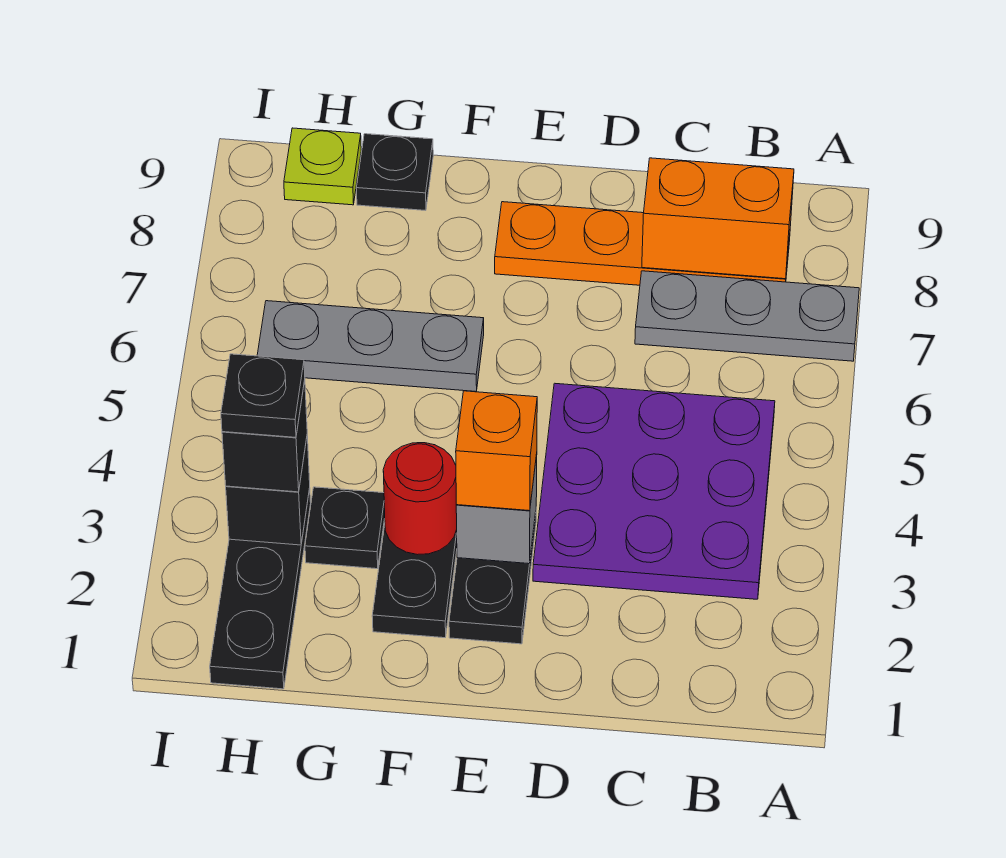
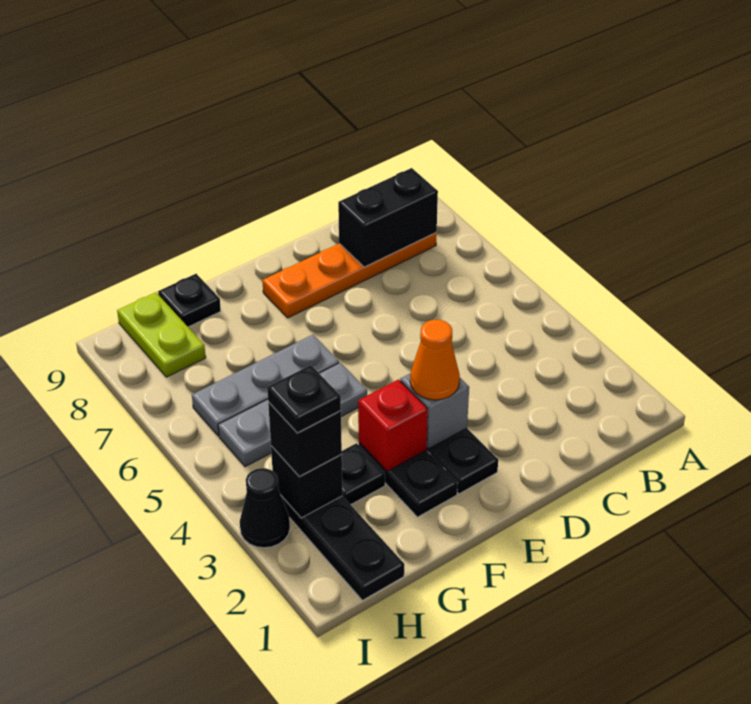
grey 1x3 plate [635,271,859,361] -> grey 1x3 plate moved to [218,363,367,467]
purple 3x3 plate [533,383,775,599] -> none
orange 1x2 brick [642,158,794,279] -> black 1x2 brick [338,168,438,267]
orange 1x1 brick [456,391,537,511] -> orange 1x1 cone [410,320,460,400]
red 1x1 round brick [383,443,457,555] -> red 1x1 brick [358,380,428,471]
lime 1x1 plate [284,128,361,205] -> lime 1x2 plate [117,292,206,377]
none -> black 1x1 cone [240,468,290,548]

